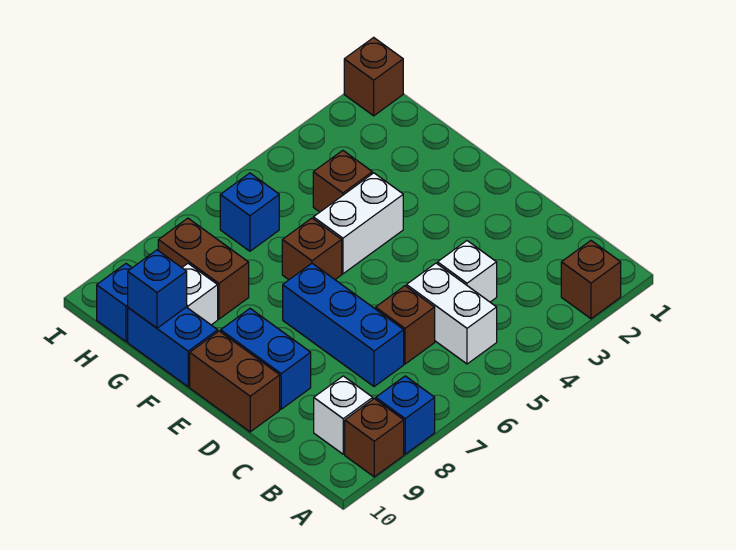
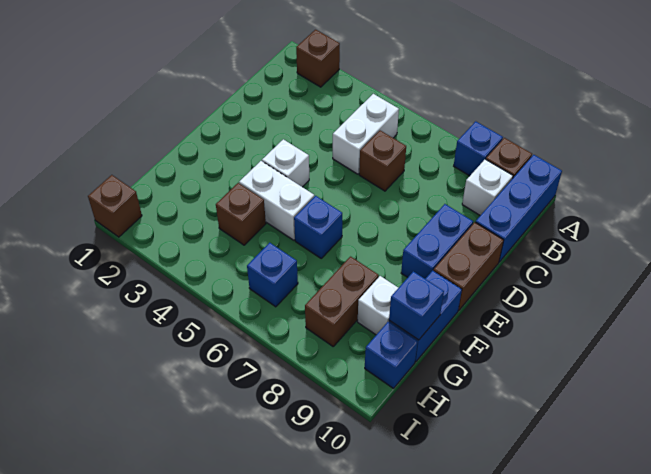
white 1x1 brick [438,241,497,302] -> white 1x1 brick moved to [262,139,309,187]
blue 1x3 brick [283,263,404,387] -> blue 1x3 brick moved to [475,155,562,262]
brown 1x1 brick [282,218,342,280] -> blue 1x1 brick [294,196,342,258]

